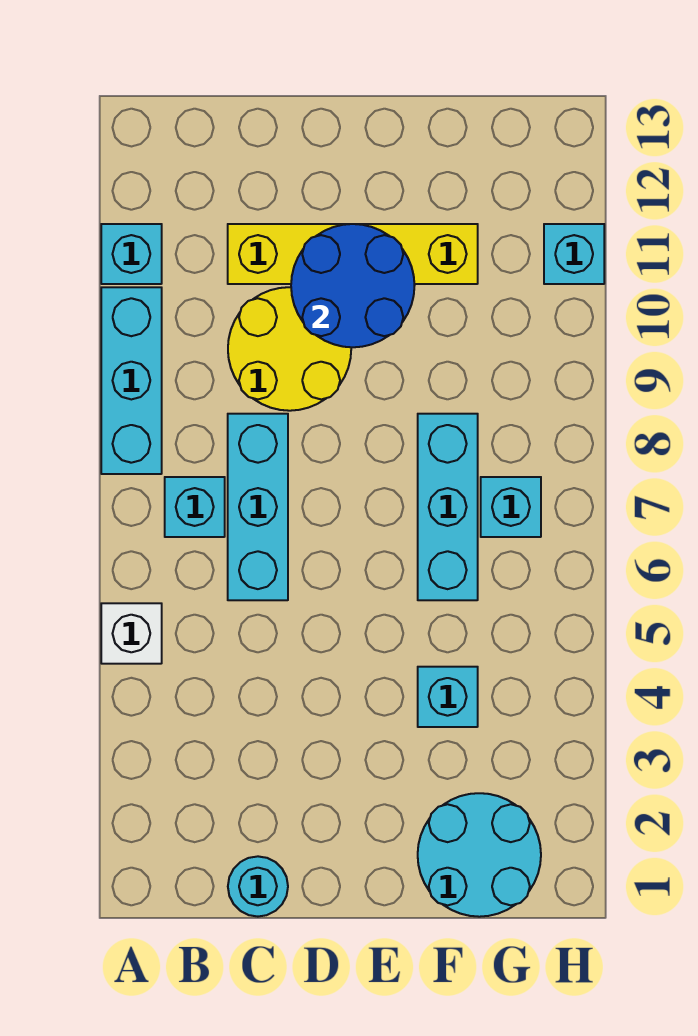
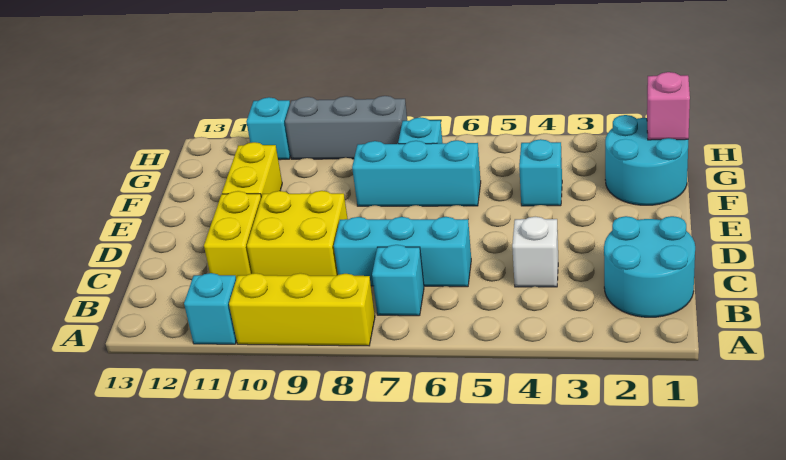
white 1x1 brick [101,603,162,664] -> white 1x1 brick moved to [512,217,558,287]
cyan 1x3 brick [101,287,162,474] -> yellow 1x3 brick [229,273,375,346]
cyan 1x1 round brick [228,856,288,917] -> cyan 2x2 round brick [604,216,695,317]
yellow 2x2 round brick [228,287,351,411] -> yellow 2x2 brick [247,191,348,276]
blue 2x2 round brick [291,224,415,347] -> none
none -> pink 1x1 brick [647,72,690,140]
none -> grey 1x3 brick [285,96,407,159]

